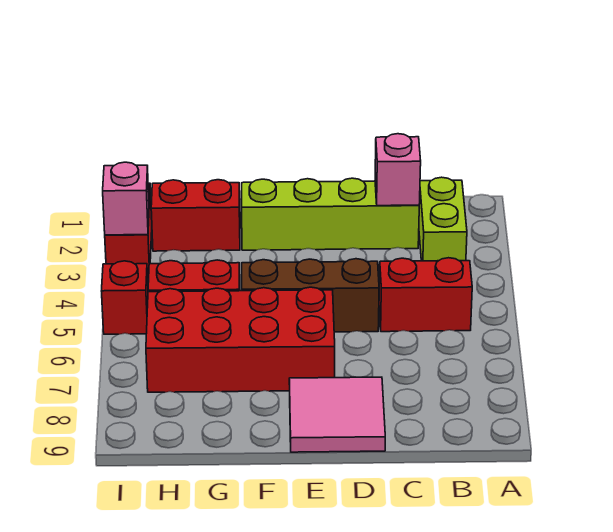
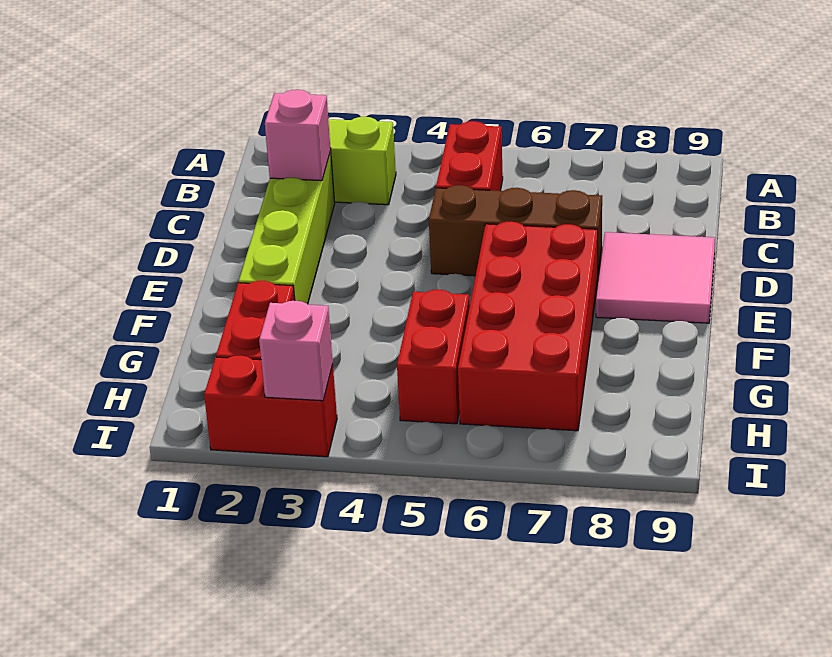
brown 1x3 brick [242,259,379,332] -> brown 1x3 brick turned to [429,185,602,282]
red 1x1 brick [102,261,148,334] -> none

